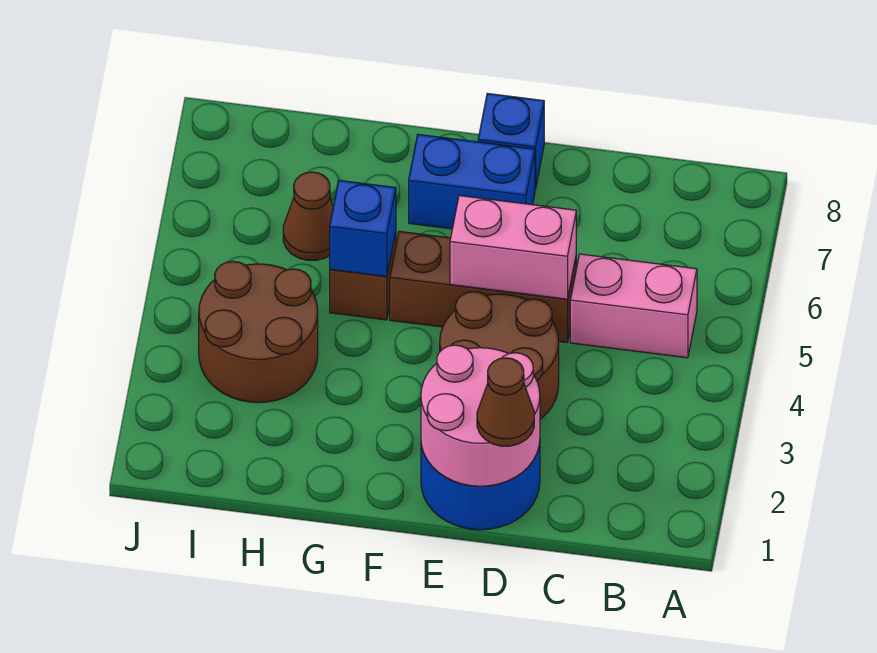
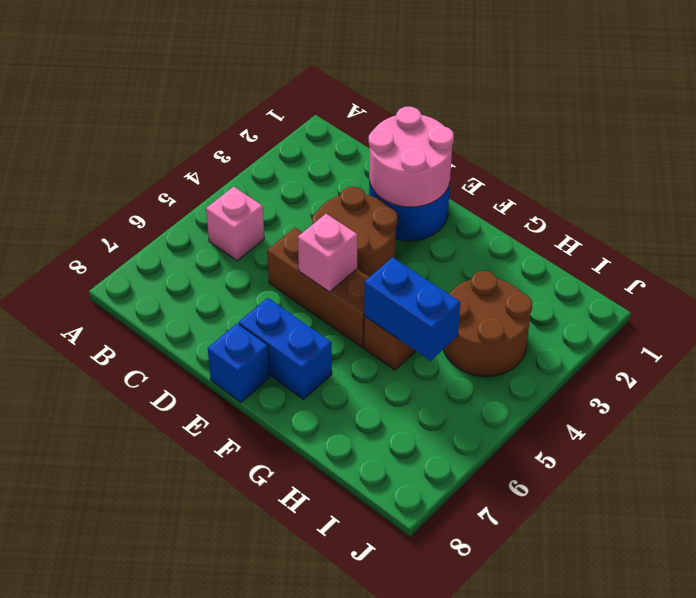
pink 1x2 brick [570,254,697,358] -> pink 1x1 brick [206,187,264,261]
brown 1x1 cone [477,358,534,446] -> none
pink 1x2 brick [450,196,576,299] -> pink 1x1 brick [298,214,357,292]
blue 1x1 brick [330,180,396,277] -> blue 1x2 brick [364,257,460,361]
brown 1x1 cone [283,172,333,260] -> none

